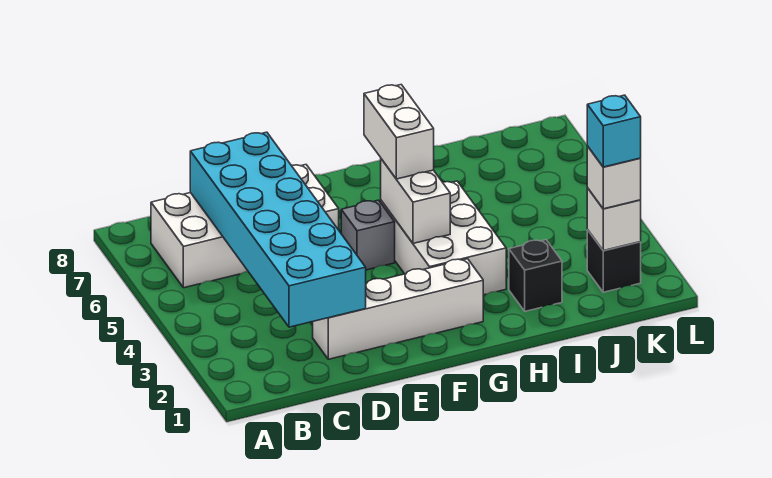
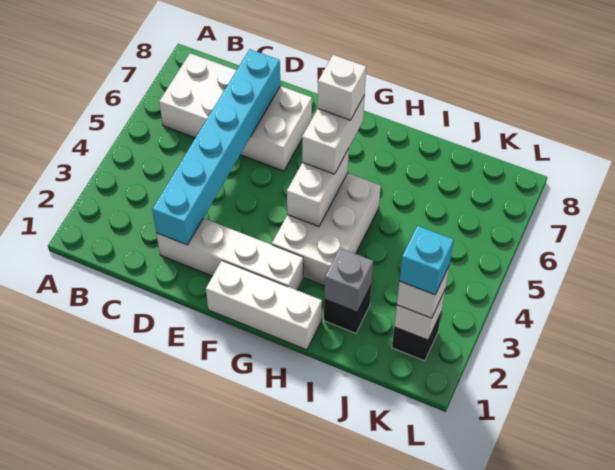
cyan 2x6 brick [190,132,366,327] -> cyan 1x6 brick [152,49,280,245]
none -> white 1x3 brick [206,261,322,350]
grey 1x1 brick [341,200,395,270] -> grey 1x1 brick moved to [324,248,373,312]
none -> white 1x1 brick [318,55,366,120]

